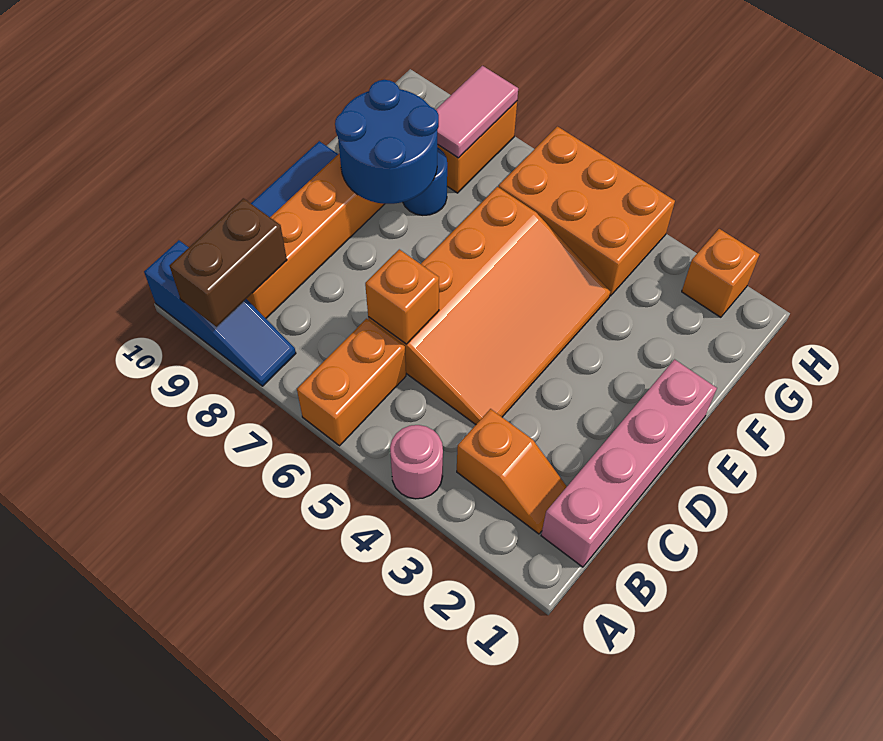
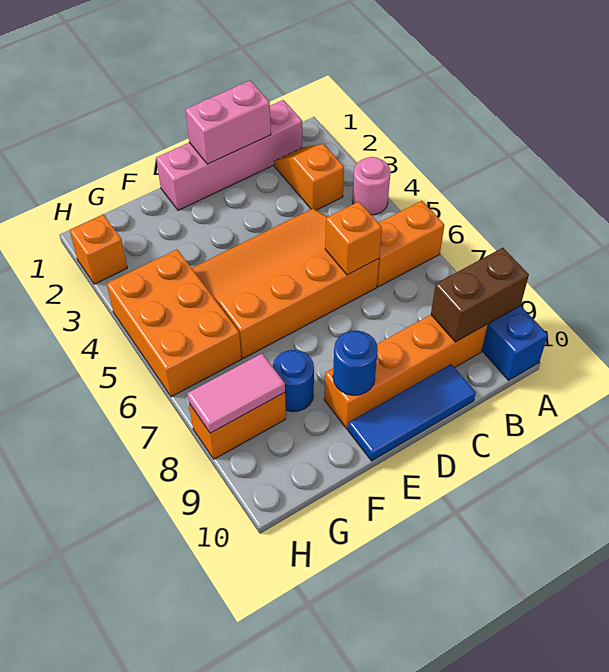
none -> pink 1x2 brick [185,80,271,164]
blue 2x2 round brick [335,80,439,204] -> blue 1x1 round brick [333,331,378,395]

